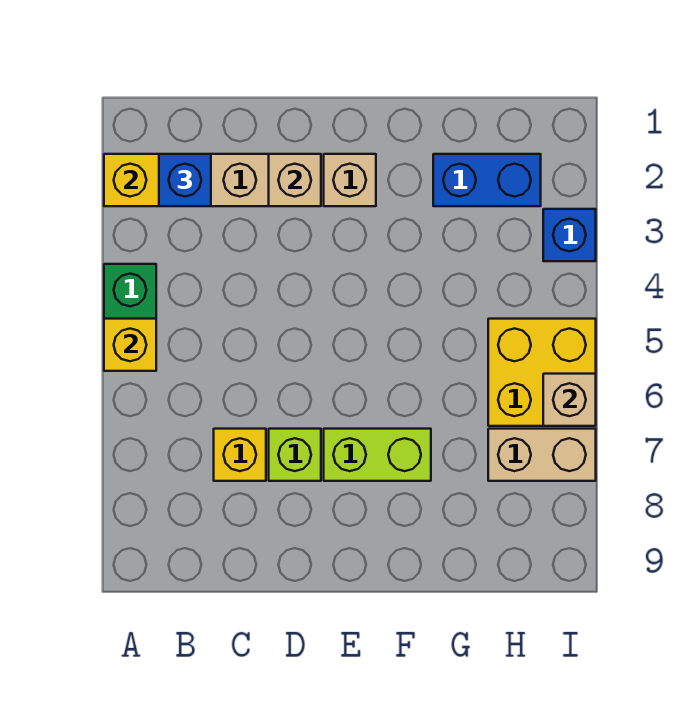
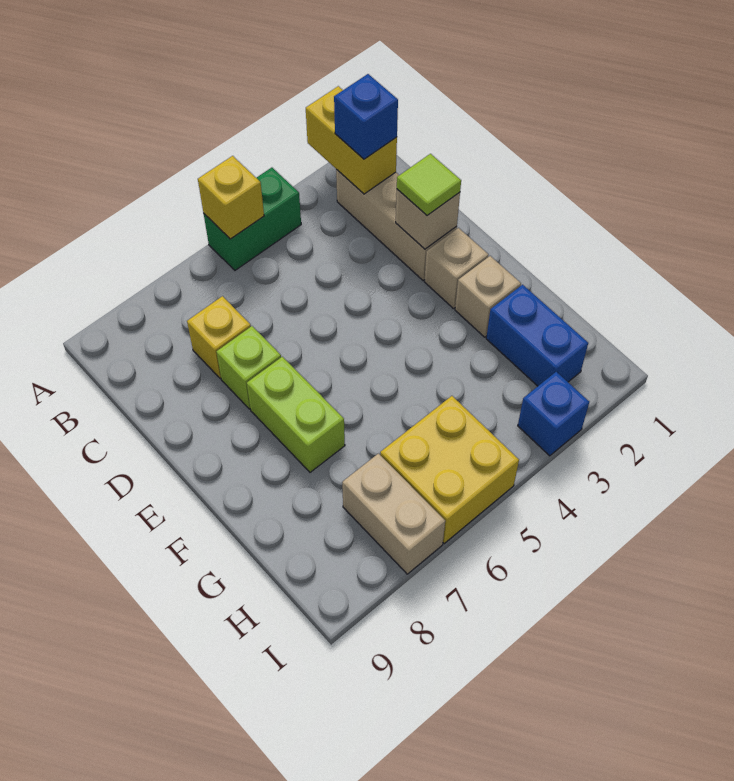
none -> lime 1x1 tile [397,154,461,215]
tan 1x1 brick [543,374,596,426] -> tan 1x1 brick moved to [455,256,521,337]

